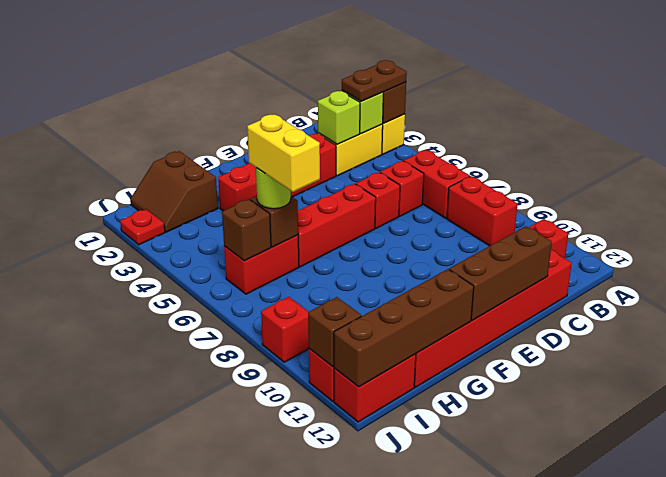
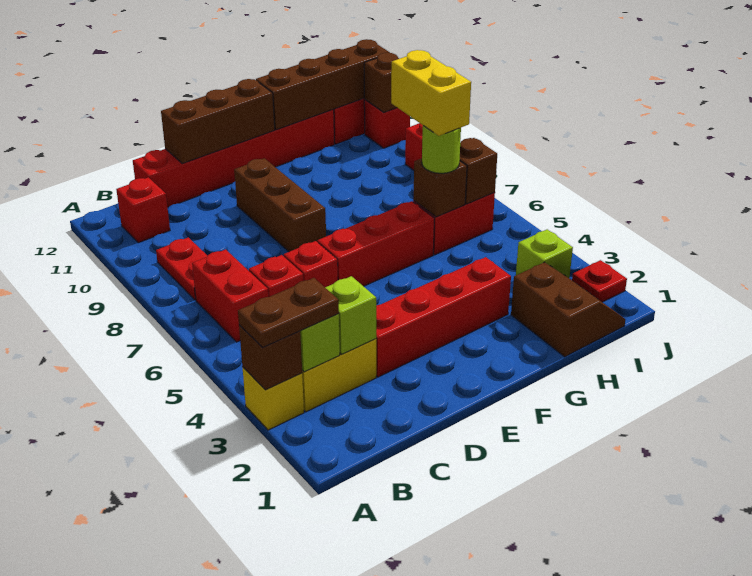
red 1x2 brick [447,176,518,246] -> red 1x2 plate [156,237,207,300]
none -> brown 1x3 brick [234,158,326,252]
none -> lime 1x1 brick [516,229,573,278]

